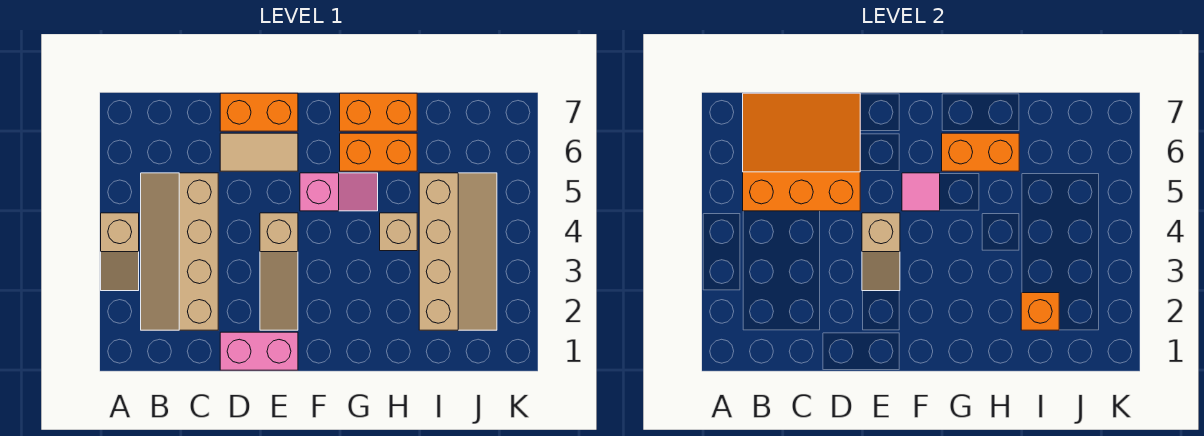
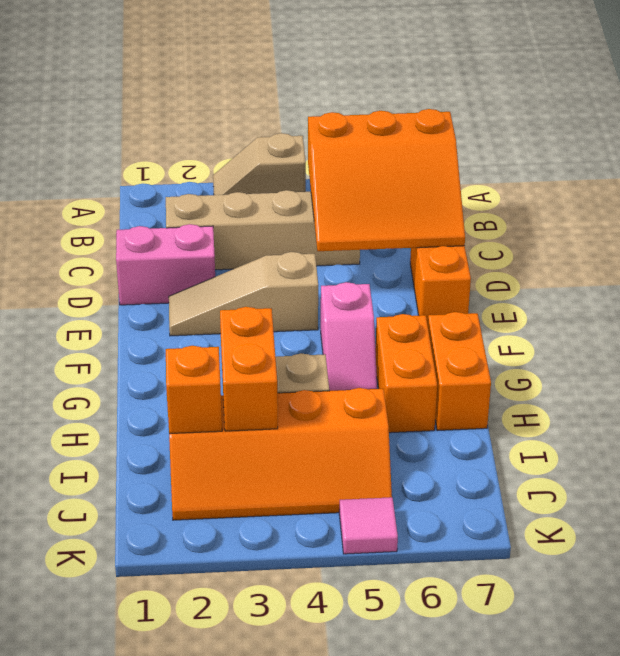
orange 3x3 slope [743,93,860,211] -> orange 3x3 slope turned to [308,109,465,251]
pink 1x2 brick [220,332,298,370] -> pink 1x2 brick turned to [116,224,215,305]
tan 1x2 tile [220,133,298,171] -> none
tan 1x2 slope [862,213,900,291] -> none
pink 1x1 tile [902,173,940,211] -> pink 1x1 tile moved to [339,497,398,554]
orange 1x2 brick [942,133,1019,171] -> orange 1x2 brick moved to [220,307,278,431]
tan 2x4 slope [419,173,497,330] -> orange 2x4 slope [169,388,392,520]

